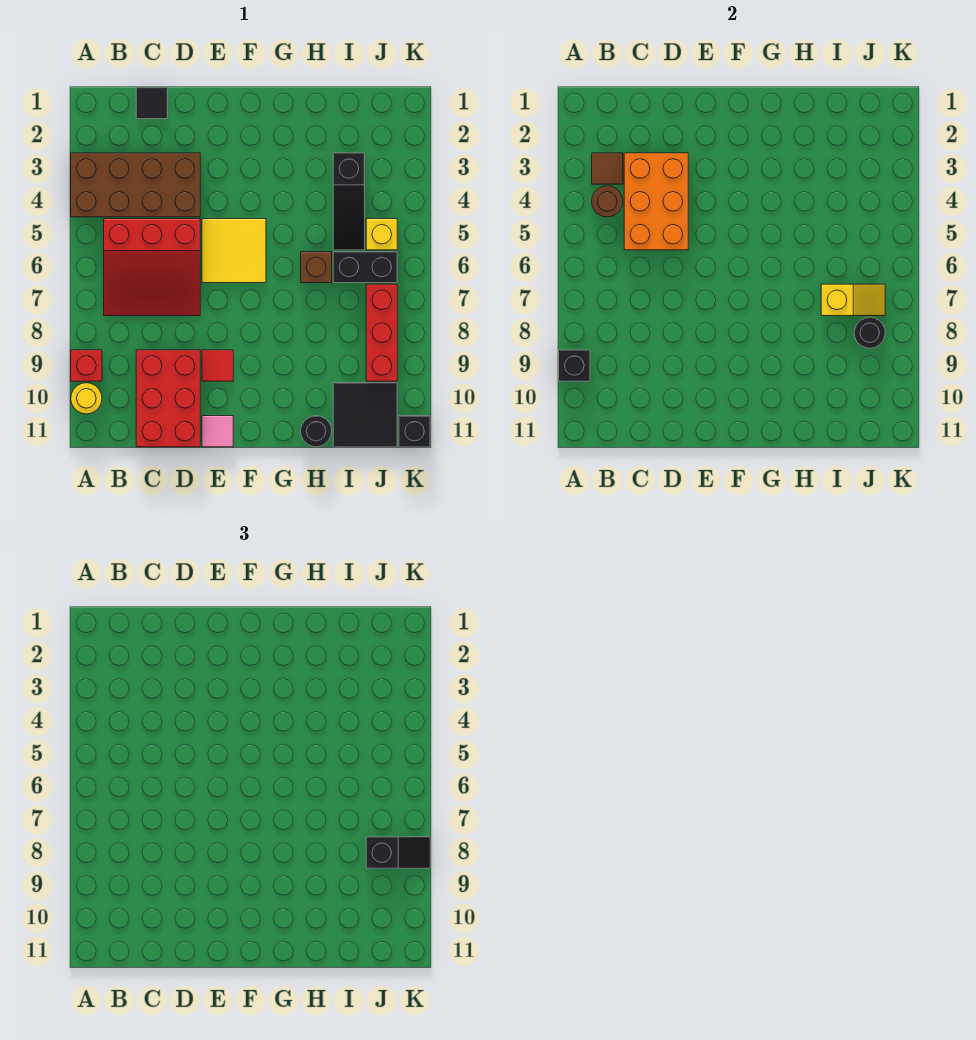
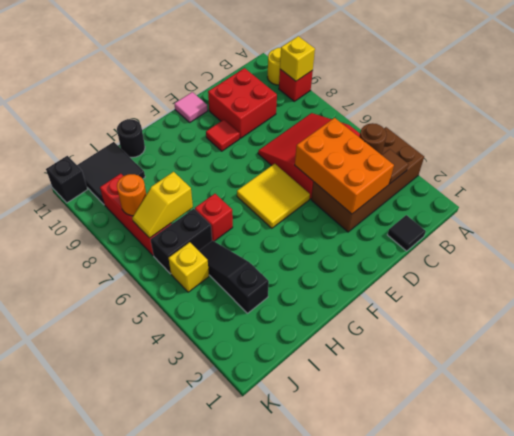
black 1x1 brick [559,350,590,381] -> yellow 1x1 brick [280,36,315,81]
red 2x3 brick [136,350,200,447] -> red 2x2 brick [208,68,277,138]
brown 1x1 brick [301,252,332,283] -> red 1x1 brick [195,194,233,241]
black 1x1 round brick [854,317,885,348] -> orange 1x1 round brick [117,174,146,216]
black 1x2 slope [366,837,430,868] -> none

